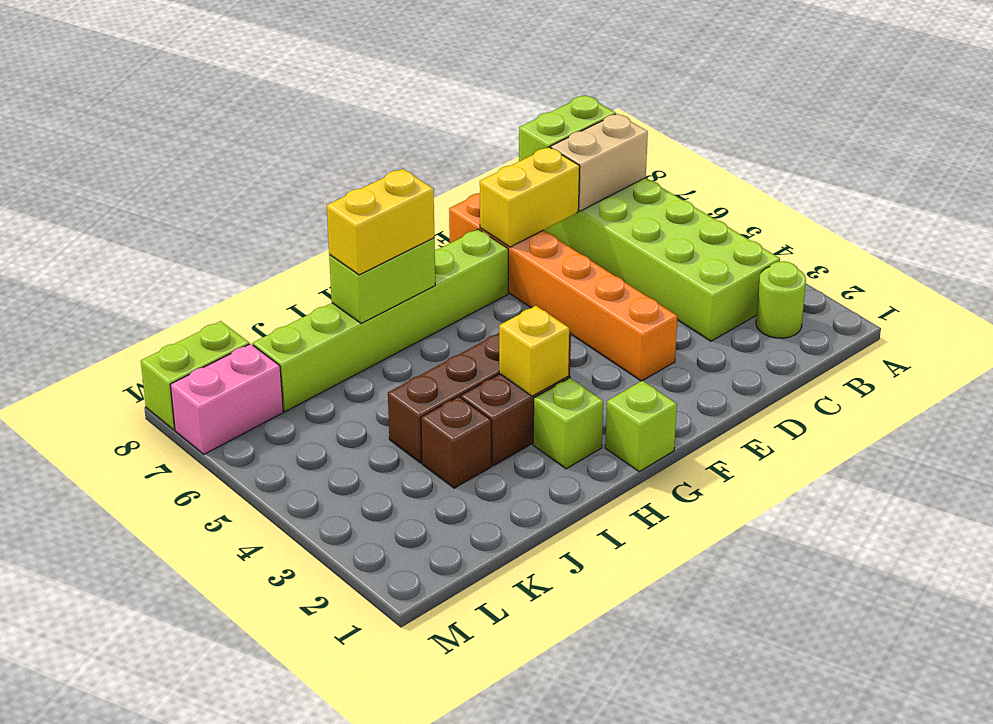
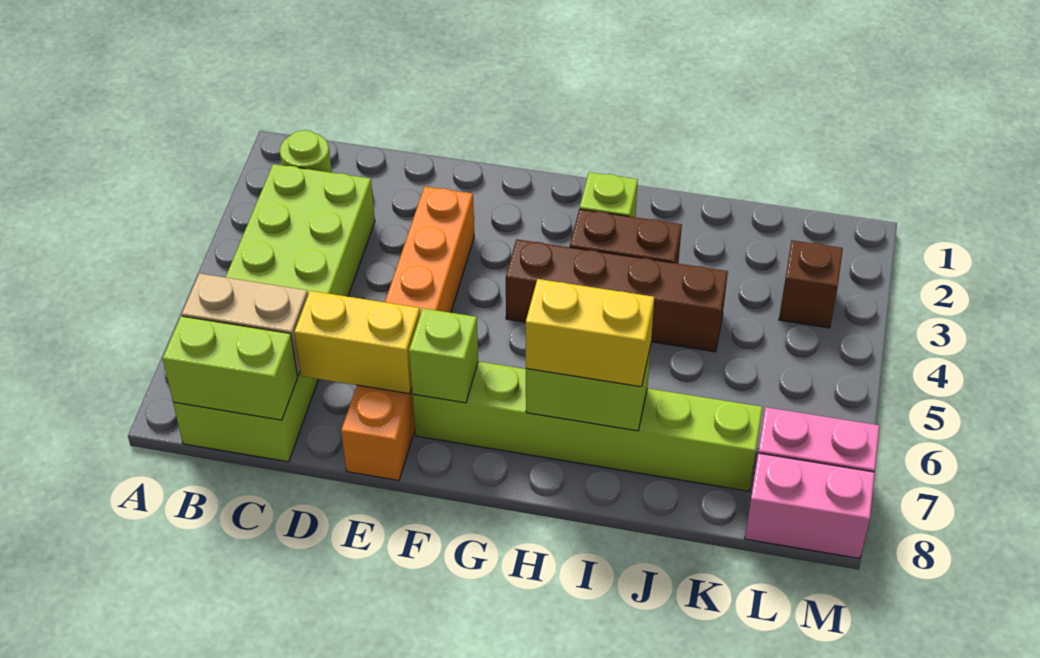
lime 1x1 brick [605,381,677,472] -> lime 1x1 brick moved to [409,308,478,403]
yellow 1x1 brick [499,306,569,396] -> none
brown 1x1 brick [421,396,491,488] -> brown 1x1 brick moved to [779,240,843,328]
lime 1x2 brick [141,321,249,430] -> pink 1x2 brick [745,453,875,559]

